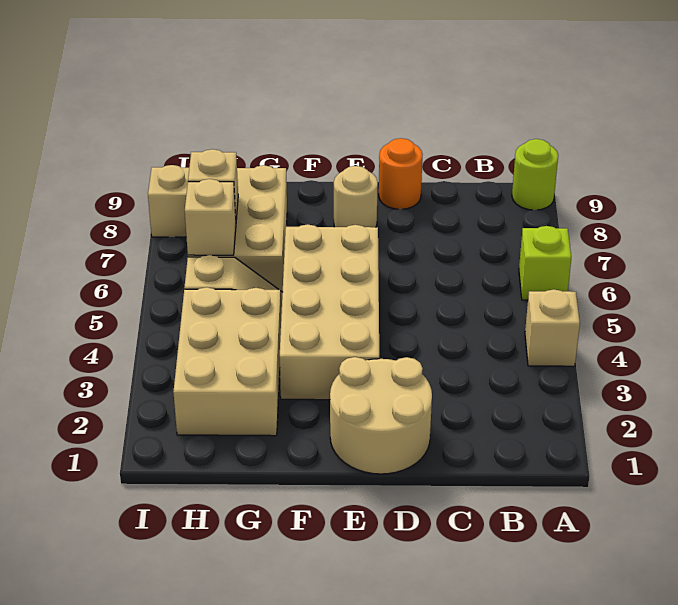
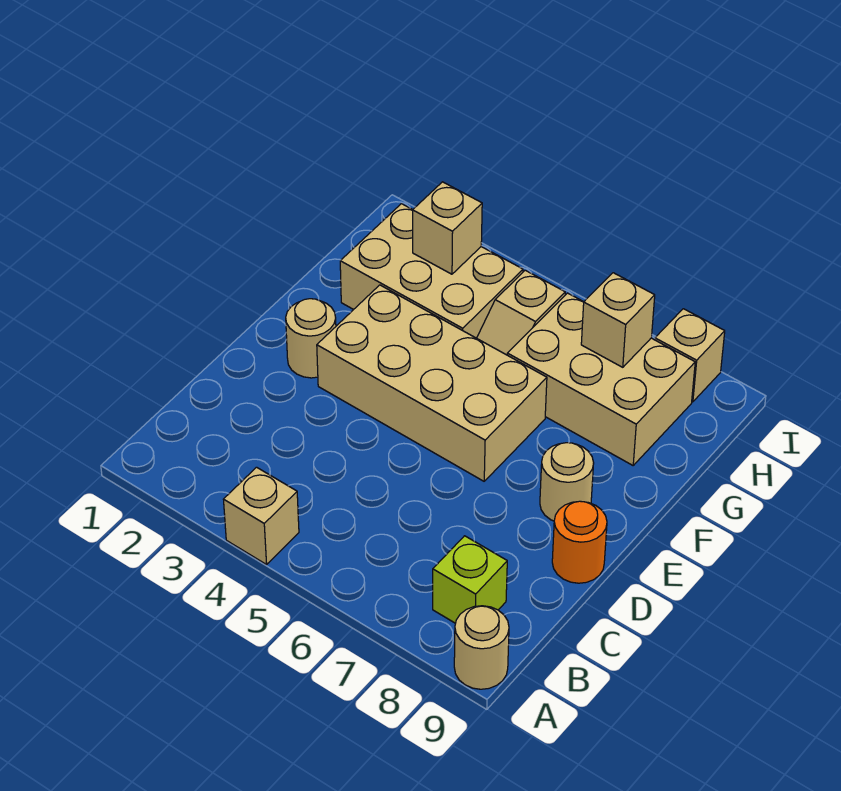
lime 1x1 brick [519,226,571,300] -> lime 1x1 brick moved to [433,536,507,623]
lime 1x1 round brick [512,139,558,210] -> tan 1x1 round brick [454,606,509,689]
tan 2x2 round brick [330,357,432,474] -> tan 1x1 round brick [286,299,336,378]
tan 1x1 brick [185,179,236,255] -> tan 1x1 brick moved to [413,182,482,274]

